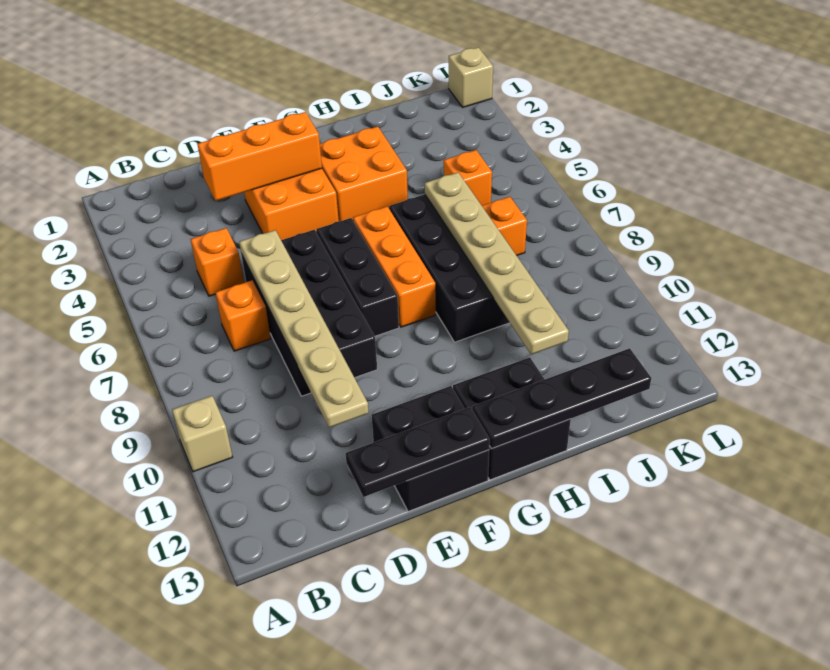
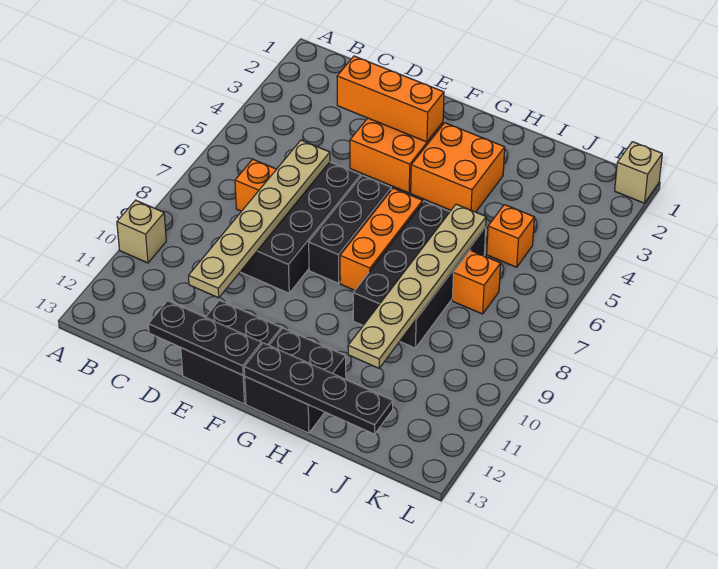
orange 1x1 brick [191,228,244,296] -> none

